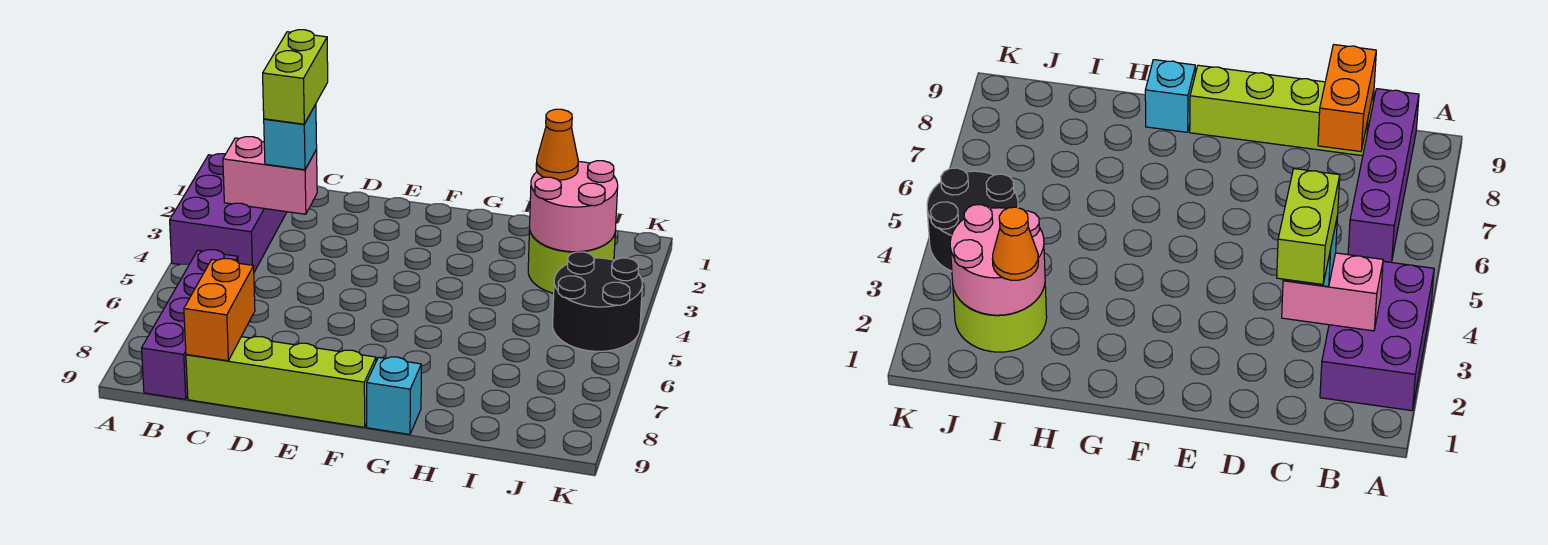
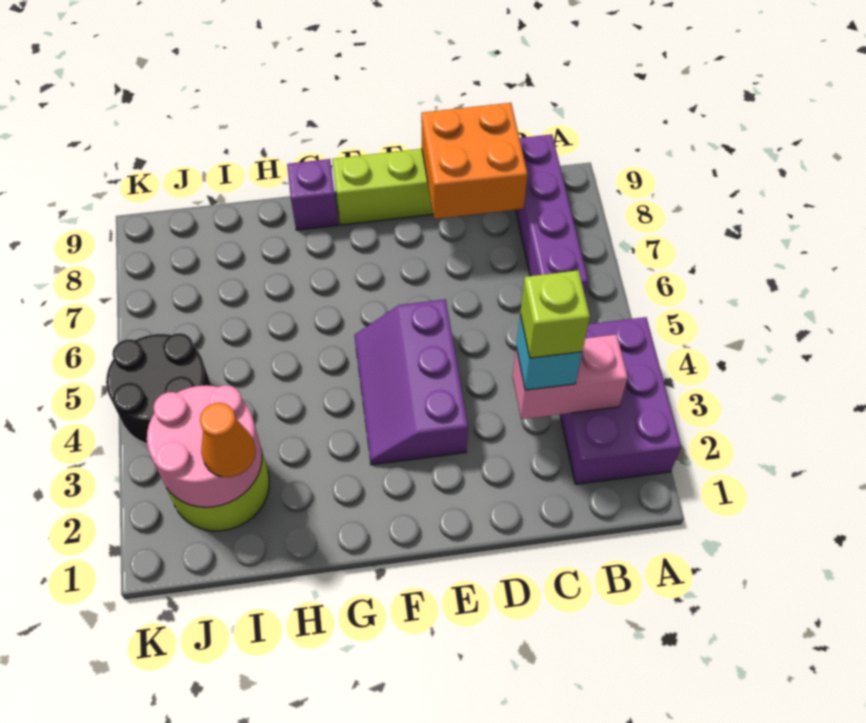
lime 1x2 brick [263,30,328,124] -> lime 1x1 brick [520,270,590,358]
orange 1x2 brick [184,259,255,361] -> orange 2x2 brick [421,103,528,219]
none -> purple 2x3 slope [354,299,468,465]
cyan 1x1 brick [367,357,421,434] -> purple 1x1 brick [287,159,338,230]

